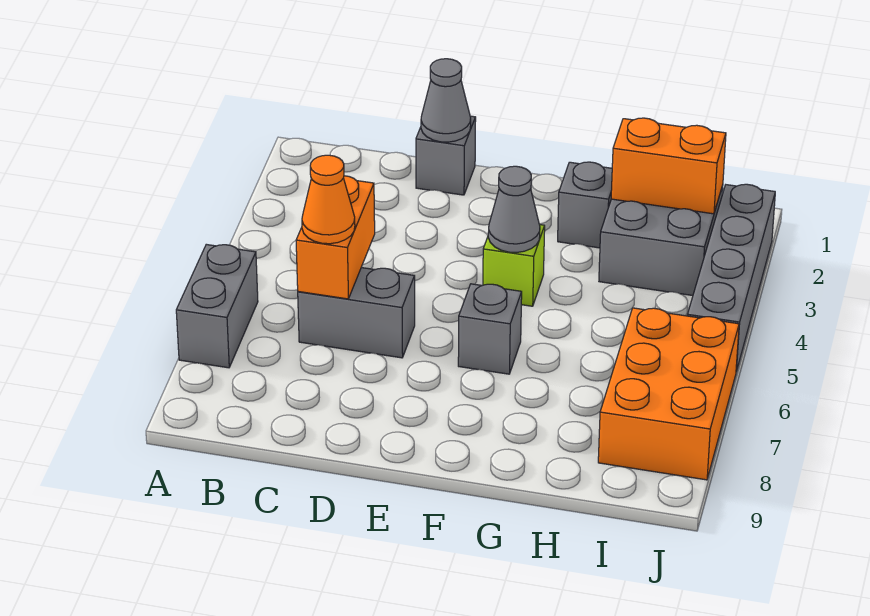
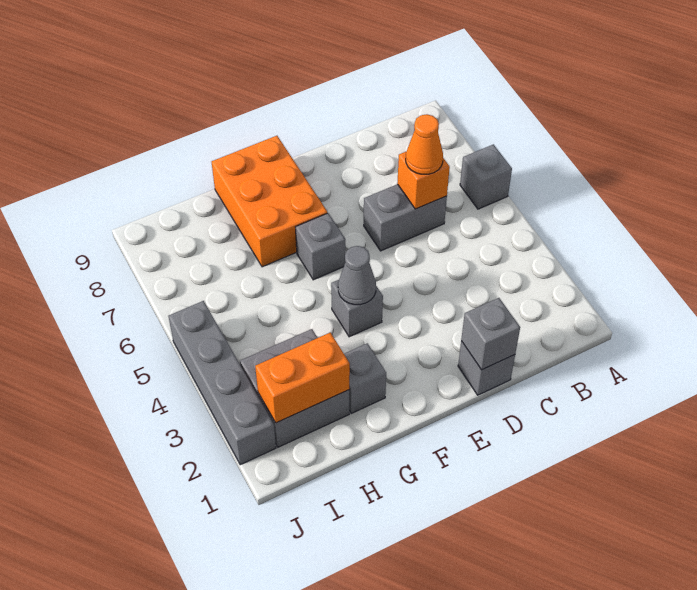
grey 1x2 brick [176,244,258,368] -> grey 1x1 brick [460,144,512,209]
orange 1x2 brick [296,176,375,299] -> orange 1x1 brick [397,152,450,209]
grey 1x1 cone [421,59,471,142] -> grey 1x1 brick [461,298,520,370]
lime 1x1 brick [483,224,545,306] -> grey 1x1 brick [331,280,383,337]
orange 2x3 brick [598,308,739,480] -> orange 2x3 brick moved to [212,136,327,267]

